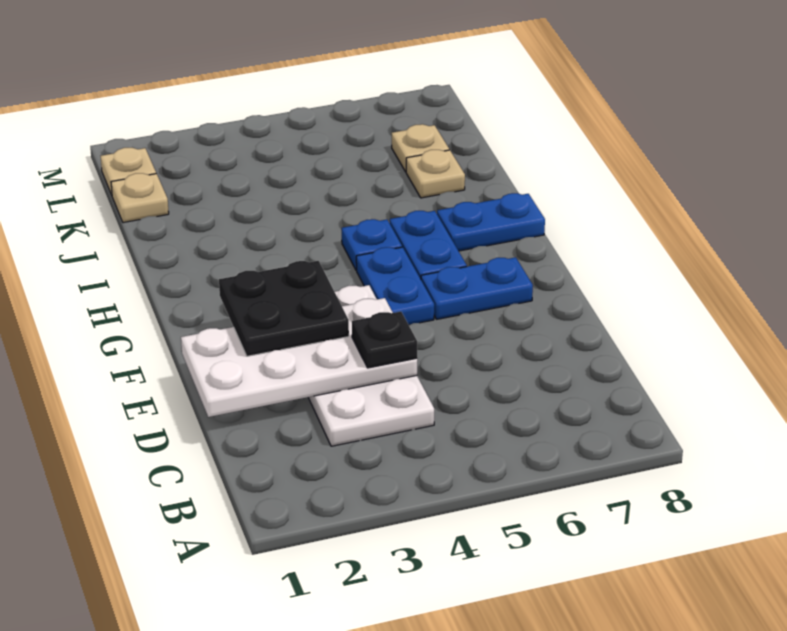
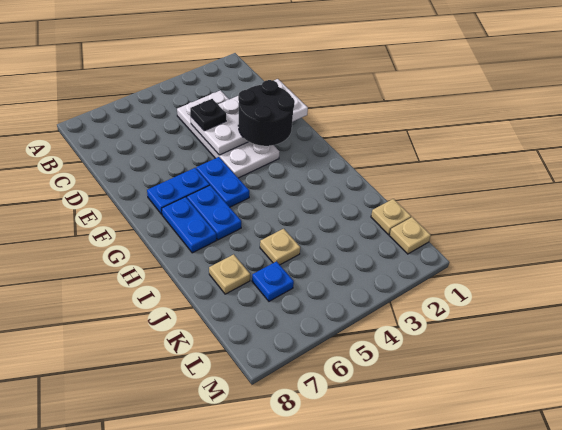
black 2x2 plate [219,261,349,356] -> black 2x2 round brick [238,80,295,146]
blue 1x1 plate [342,219,402,270] -> blue 1x1 plate moved to [252,261,294,301]
blue 1x2 plate [437,193,545,251] -> blue 1x2 plate turned to [162,197,216,253]
tan 1x1 plate [392,124,449,172] -> tan 1x1 plate moved to [260,229,300,265]

